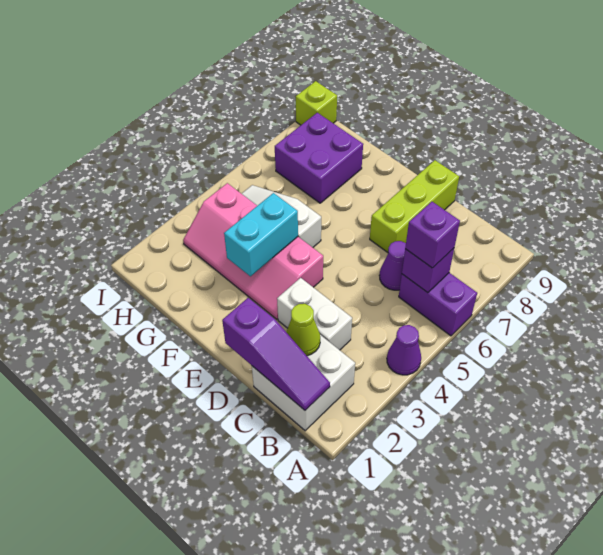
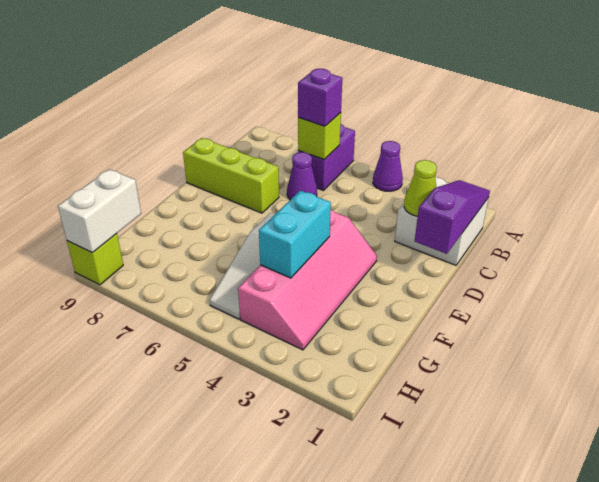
purple 1x1 brick [402,248,454,293] -> lime 1x1 brick [298,113,341,159]
white 1x2 brick [277,278,352,350] -> white 1x2 brick moved to [58,169,141,252]
cyan 1x2 brick [224,193,298,276] -> cyan 1x2 brick turned to [259,191,331,278]
purple 2x2 brick [275,113,363,203] -> none

